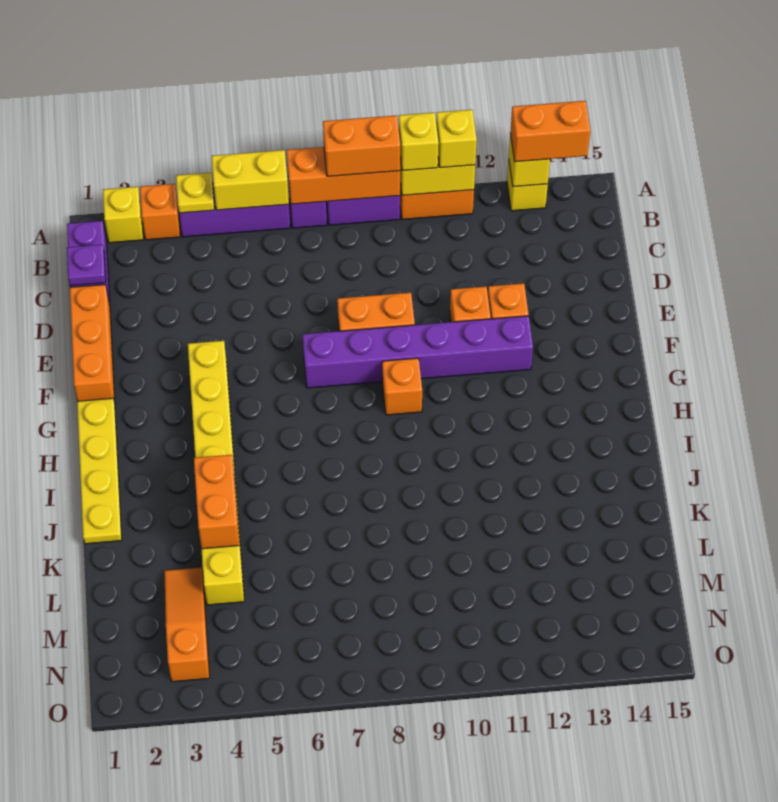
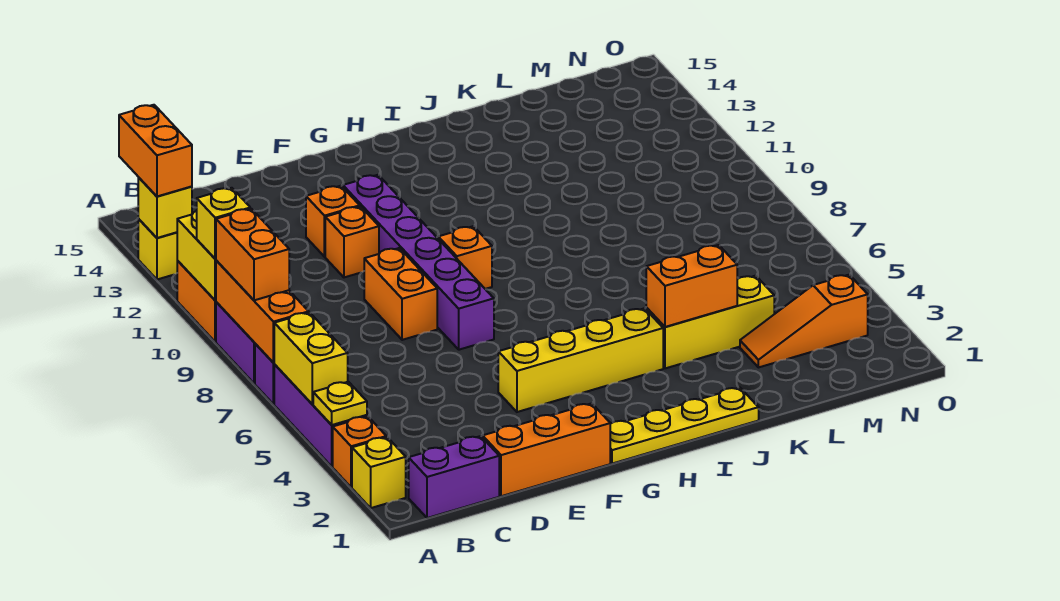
yellow 1x1 brick [436,110,477,168] -> none
purple 1x1 plate [67,244,106,286] -> none

